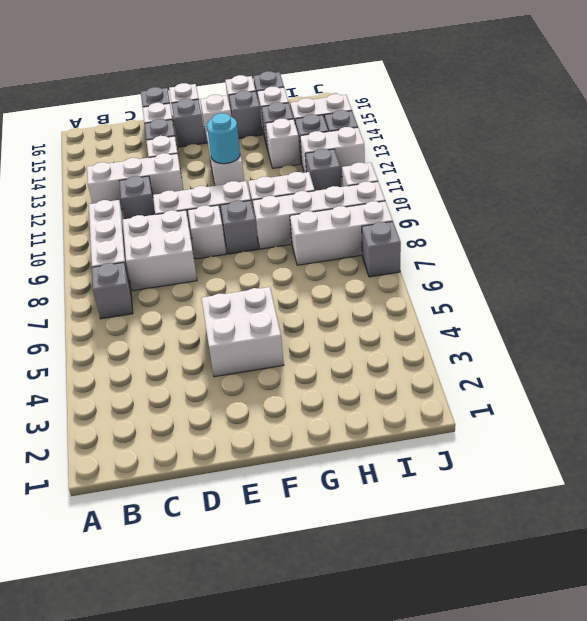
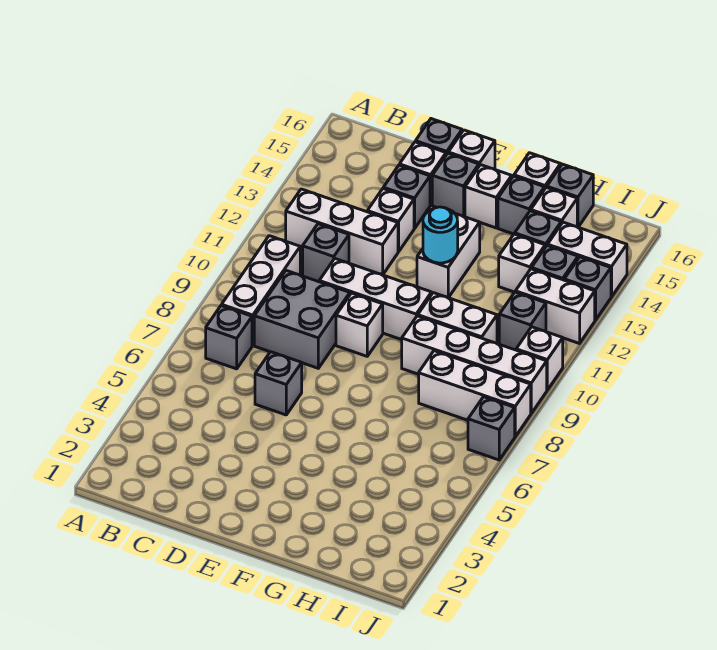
white 2x2 brick [123,210,197,291] -> grey 2x2 brick [254,271,350,368]
white 2x2 brick [201,287,284,377] -> none
grey 1x1 brick [220,200,258,254] -> grey 1x1 brick moved to [255,352,302,415]

